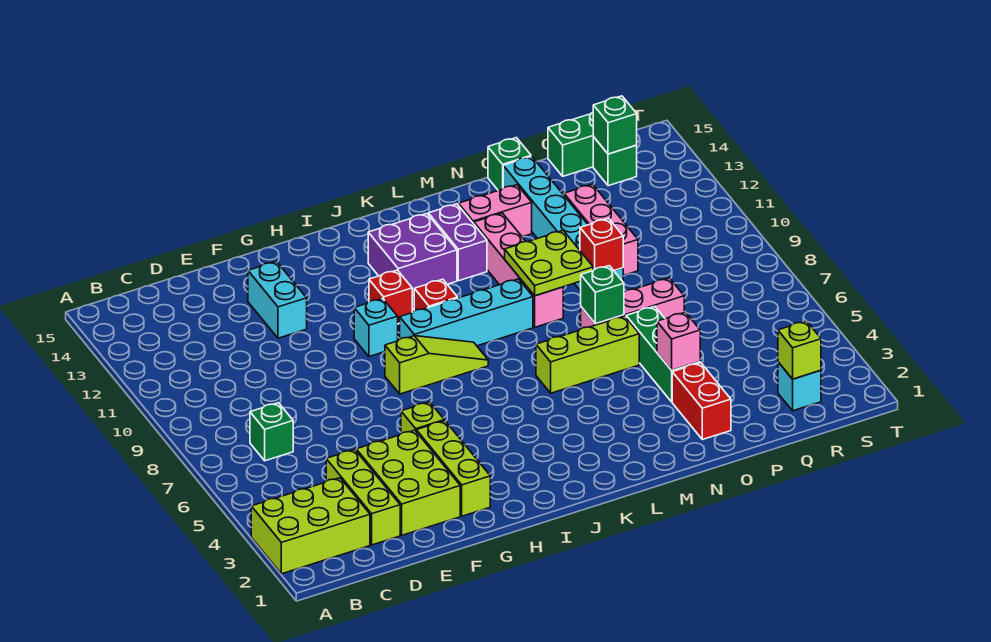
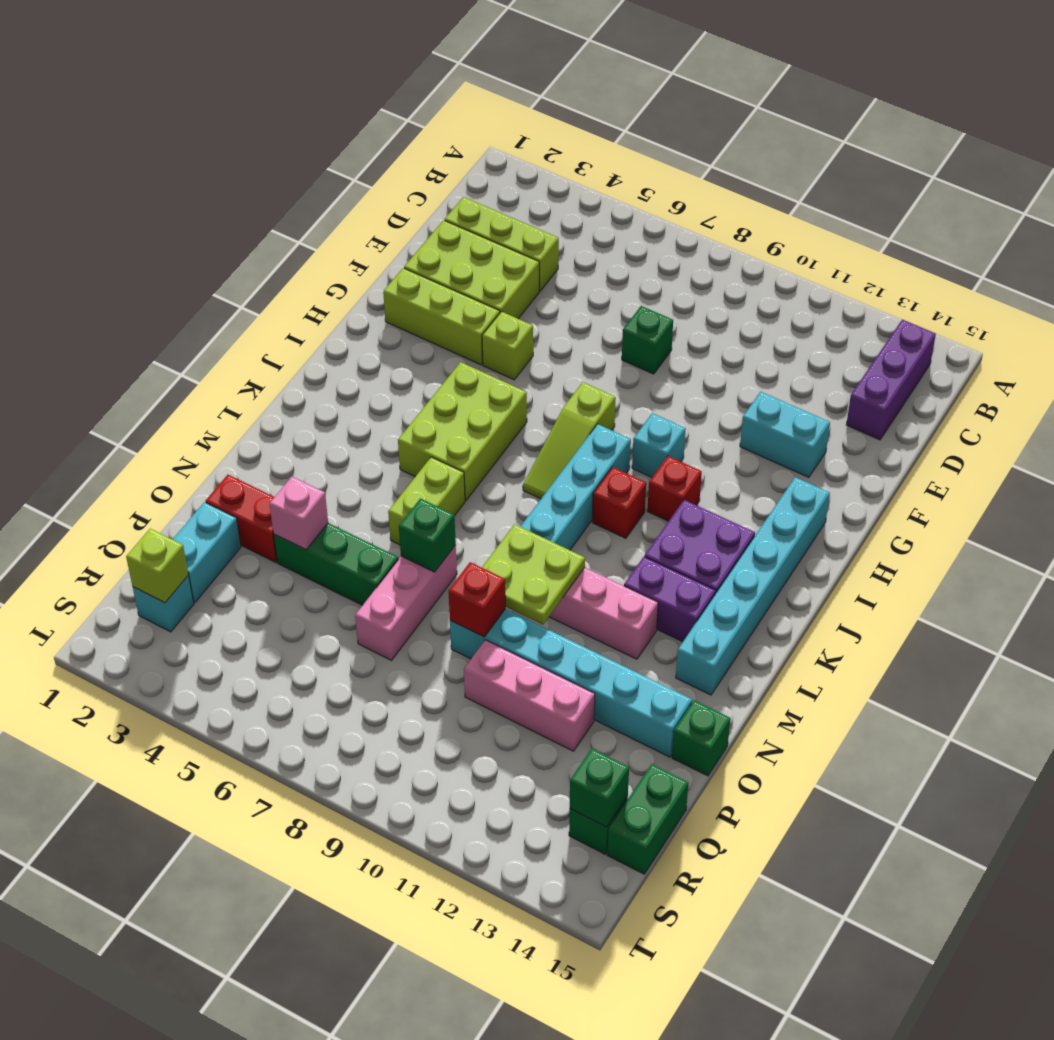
lime 2x3 brick [251,478,370,574] -> lime 2x3 brick moved to [398,362,527,501]
none -> purple 1x3 brick [846,319,936,440]
green 1x1 brick [250,403,293,461] -> green 1x1 brick moved to [622,306,673,374]
none -> cyan 1x6 brick [676,477,830,695]
lime 1x3 brick [536,316,639,393] -> lime 1x2 brick [388,457,465,545]
pink 1x2 brick [458,185,532,237] -> none
none -> cyan 1x2 brick [173,502,241,603]

